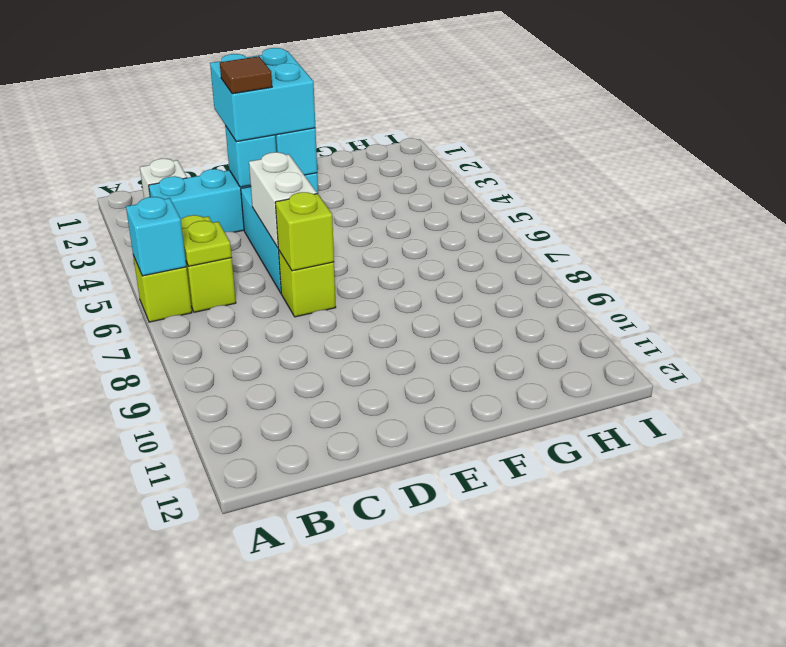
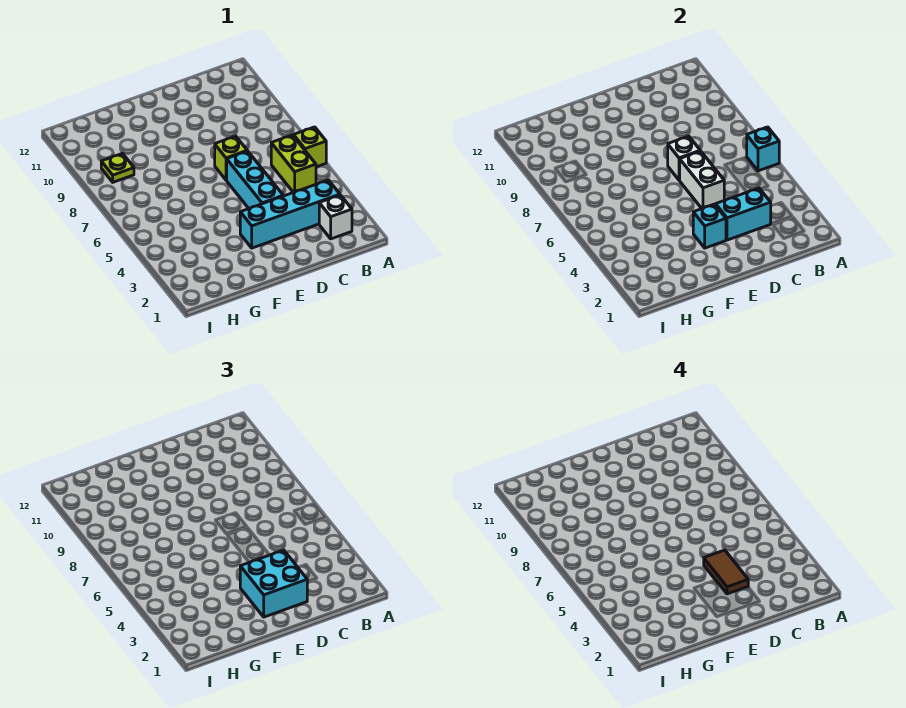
lime 1x1 plate [182,221,232,266] -> lime 1x1 plate moved to [101,153,134,182]
cyan 1x1 brick [225,126,276,187] -> cyan 1x2 brick [716,188,771,240]
brown 1x1 tile [220,56,272,94] -> brown 1x2 tile [704,550,748,594]
lime 1x1 brick [275,192,334,271] -> white 1x1 brick [668,136,700,180]

